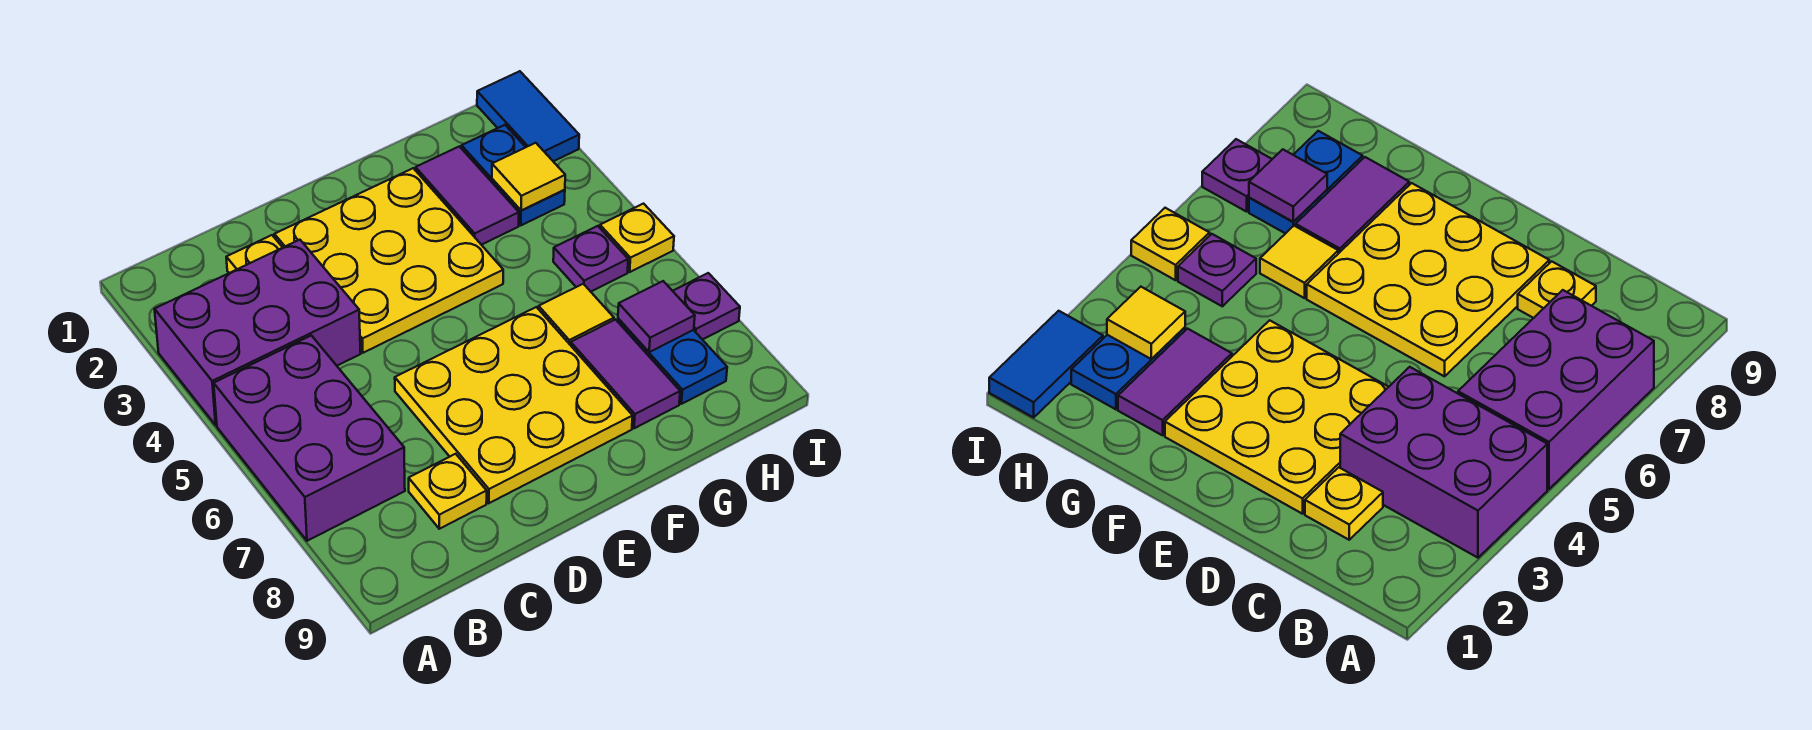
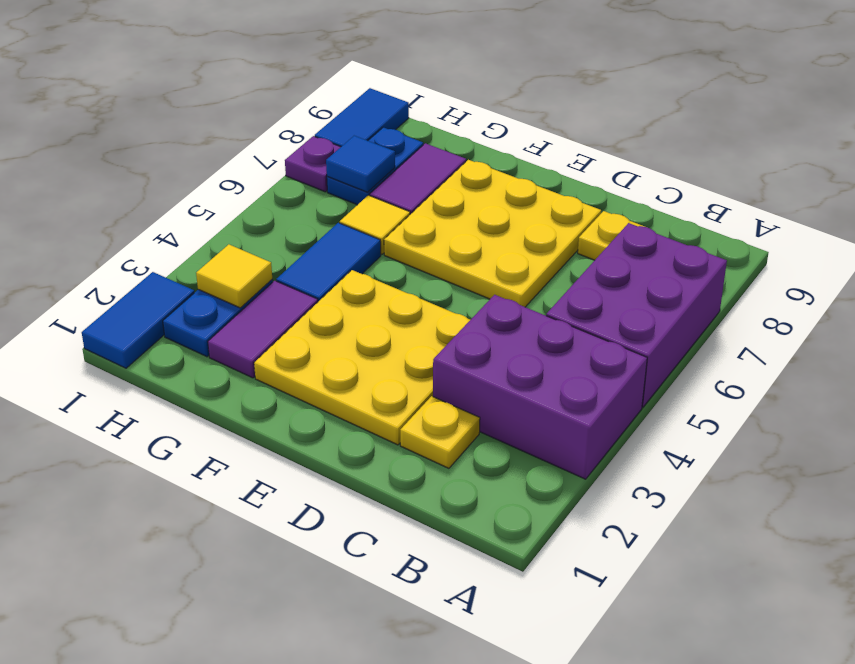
none -> blue 1x2 tile [276,223,381,301]
purple 1x1 plate [553,226,628,292] -> none
purple 1x1 tile [618,281,695,352] -> blue 1x1 tile [326,136,395,192]
yellow 1x1 plate [600,204,674,272] -> none
none -> blue 1x2 tile [315,88,409,147]

